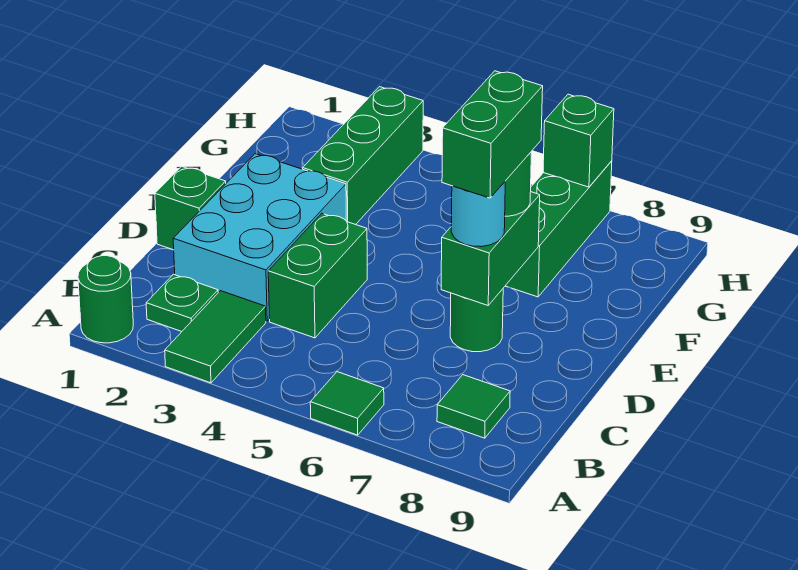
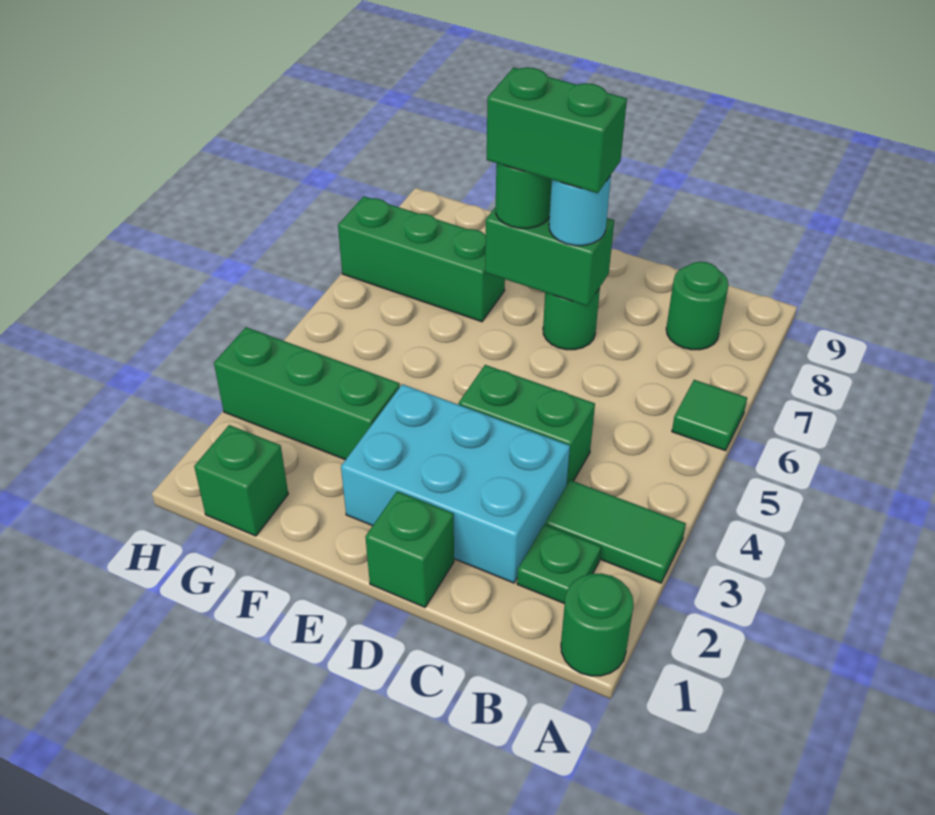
green 1x1 tile [437,375,510,438] -> green 1x1 round brick [666,262,729,350]
green 1x1 brick [543,94,614,187] -> green 1x1 brick moved to [194,425,288,536]

